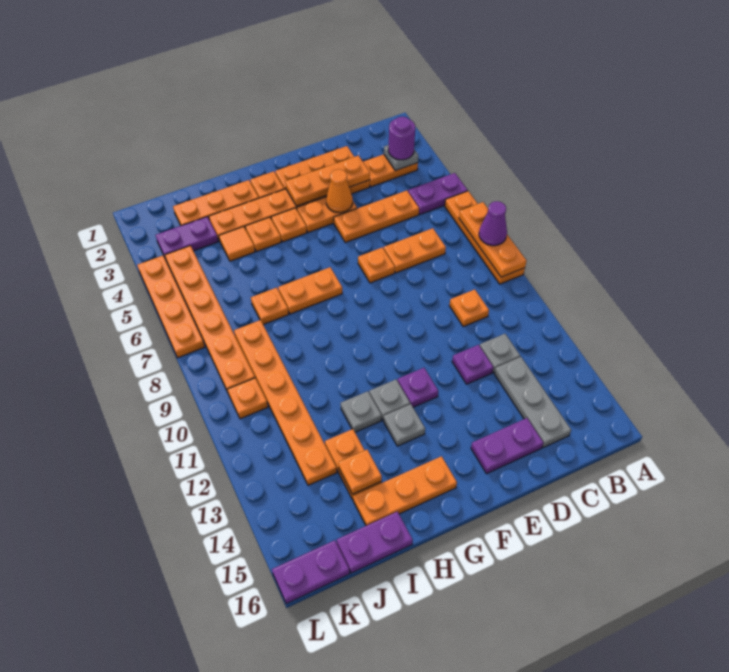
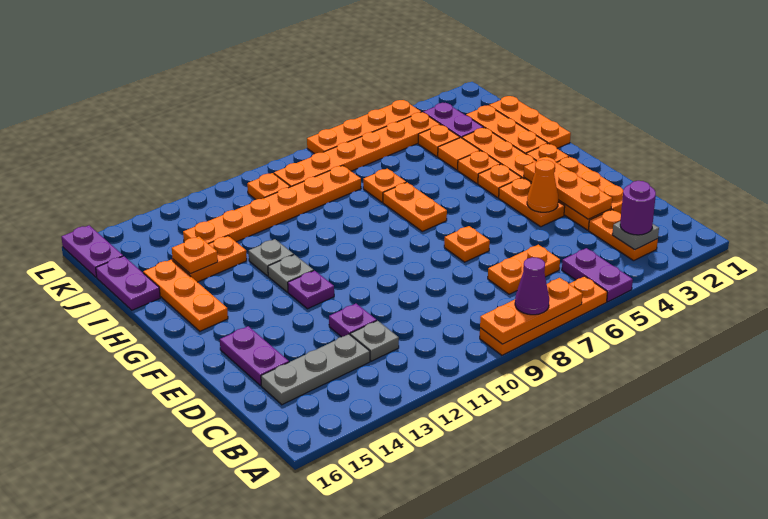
orange 1x3 plate [334,191,419,242] -> orange 1x3 plate moved to [489,96,571,148]
orange 1x2 plate [384,228,446,273] -> orange 1x2 plate turned to [488,245,560,294]
orange 1x1 plate [449,289,489,327] -> orange 1x1 plate moved to [418,125,460,156]
grey 1x1 plate [383,404,425,446] -> none

